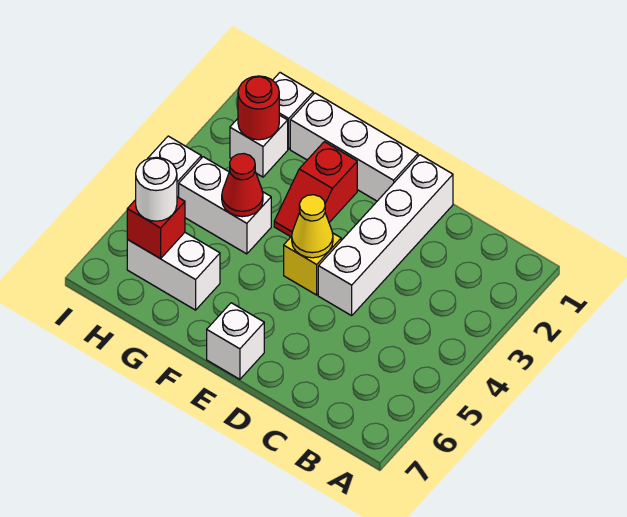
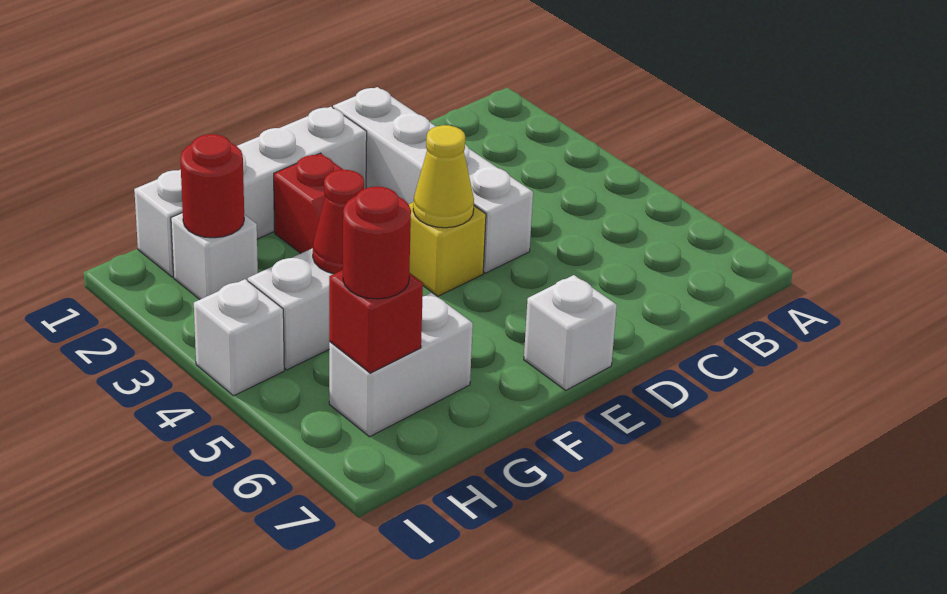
white 1x1 round brick [136,157,177,221] -> red 1x1 round brick [343,187,411,299]

